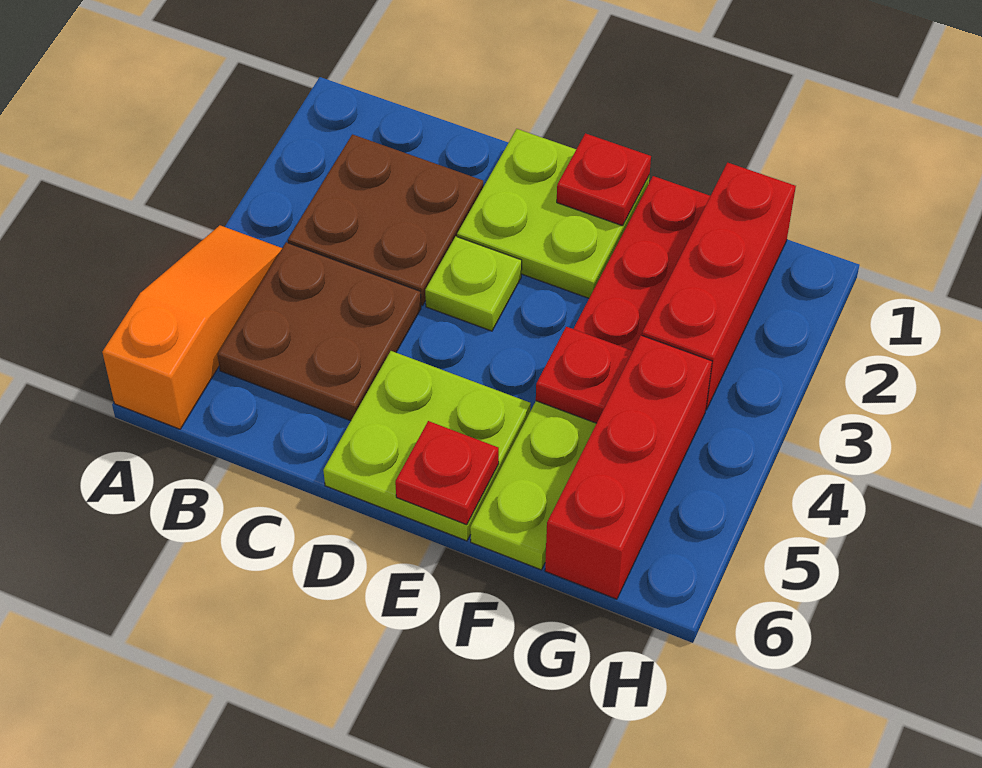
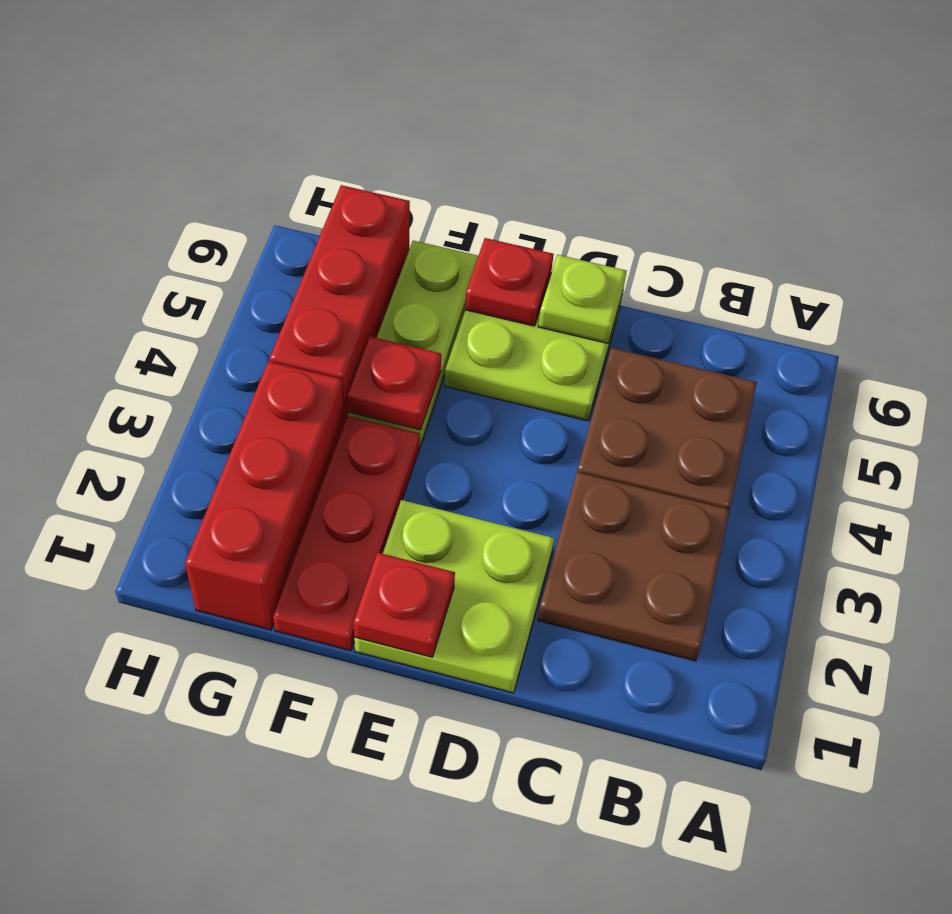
orange 1x3 slope [102,225,282,429] -> none
lime 1x1 plate [425,237,522,331] -> lime 1x1 plate moved to [538,255,627,343]

